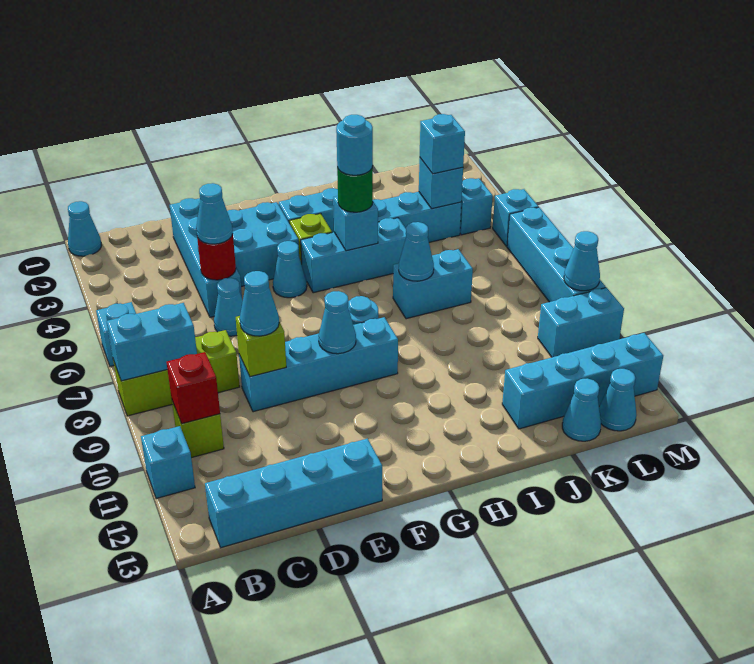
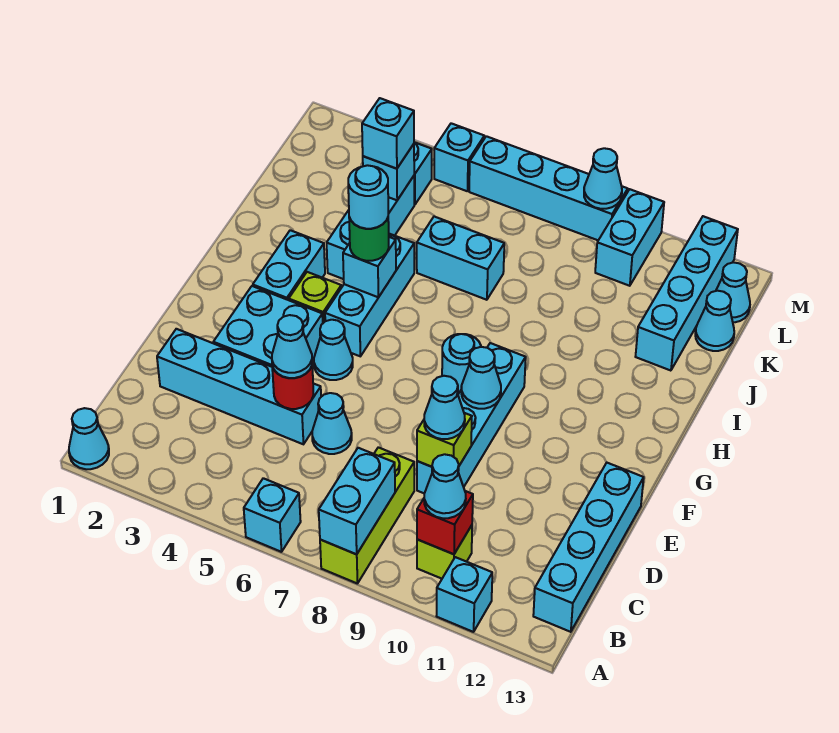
cyan 1x2 brick [393,249,473,319] -> cyan 1x2 brick turned to [417,216,504,300]
cyan 1x1 cone [399,222,434,281] -> cyan 1x1 cone moved to [424,454,466,518]

